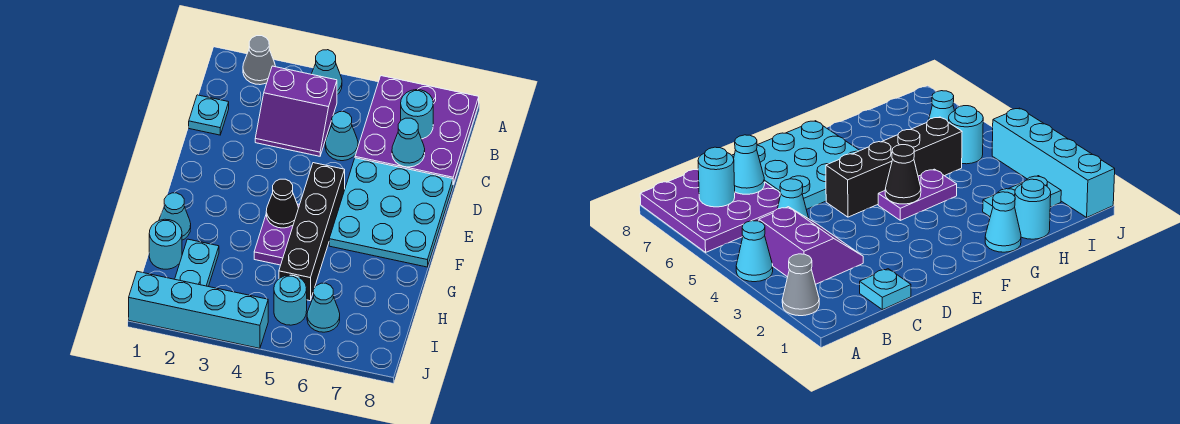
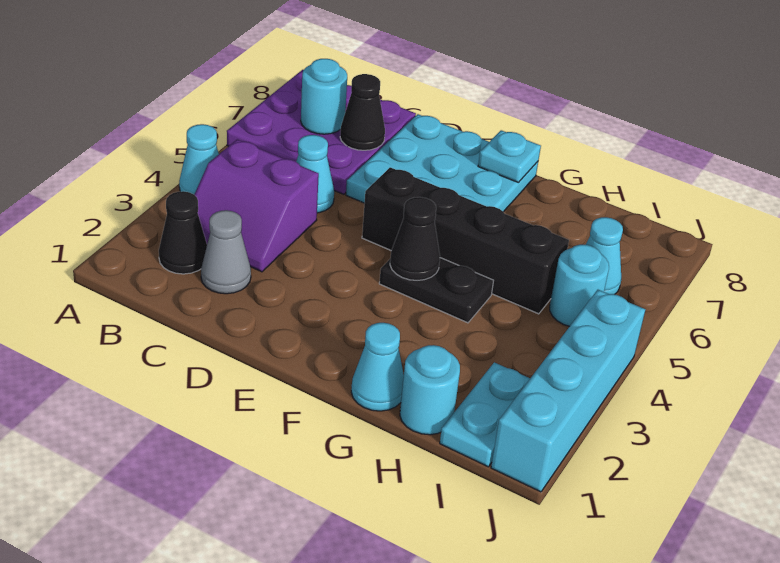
grey 1x1 cone [243,36,275,85] -> grey 1x1 cone moved to [201,210,251,294]
none -> black 1x1 cone [159,191,207,274]
purple 2x2 slope [255,66,337,156] -> purple 2x2 slope turned to [194,140,319,272]
cyan 1x1 plate [189,95,229,135] -> cyan 1x1 plate moved to [478,130,541,182]
cyan 1x1 cone [392,118,425,167] -> black 1x1 cone [340,74,385,150]
purple 1x2 plate [254,204,299,265] -> black 1x2 plate [379,258,493,323]
cyan 1x2 plate [175,239,219,287] -> cyan 1x2 plate turned to [440,362,530,467]

